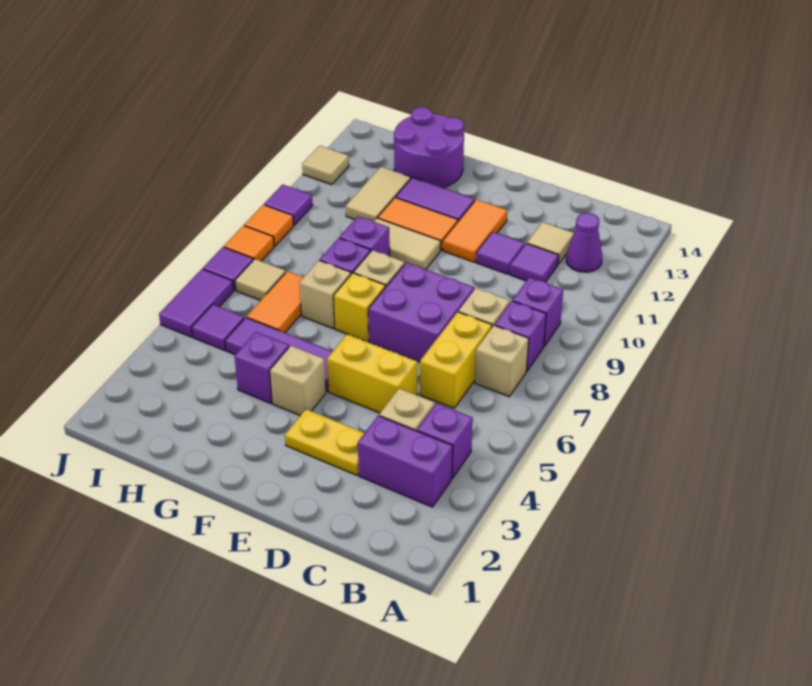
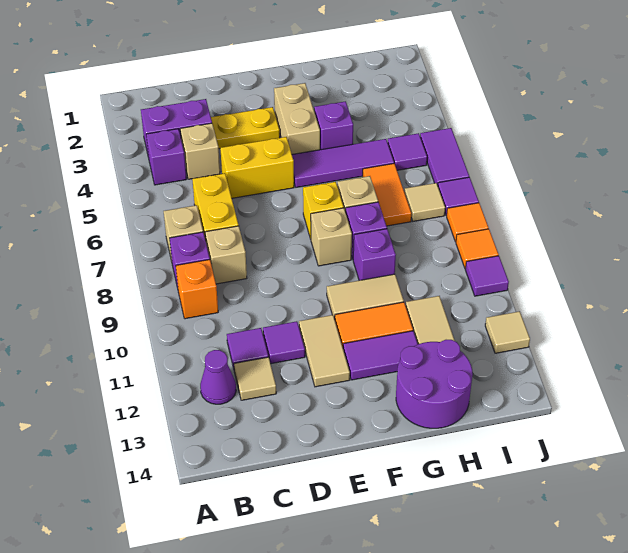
purple 1x1 brick [513,277,563,346] -> orange 1x1 brick [176,260,218,319]
purple 2x2 brick [368,263,474,362] -> none
orange 1x2 tile [443,199,507,262] -> tan 1x2 tile [299,315,350,387]
tan 1x1 brick [270,346,326,416] -> tan 1x2 brick [274,83,320,154]

